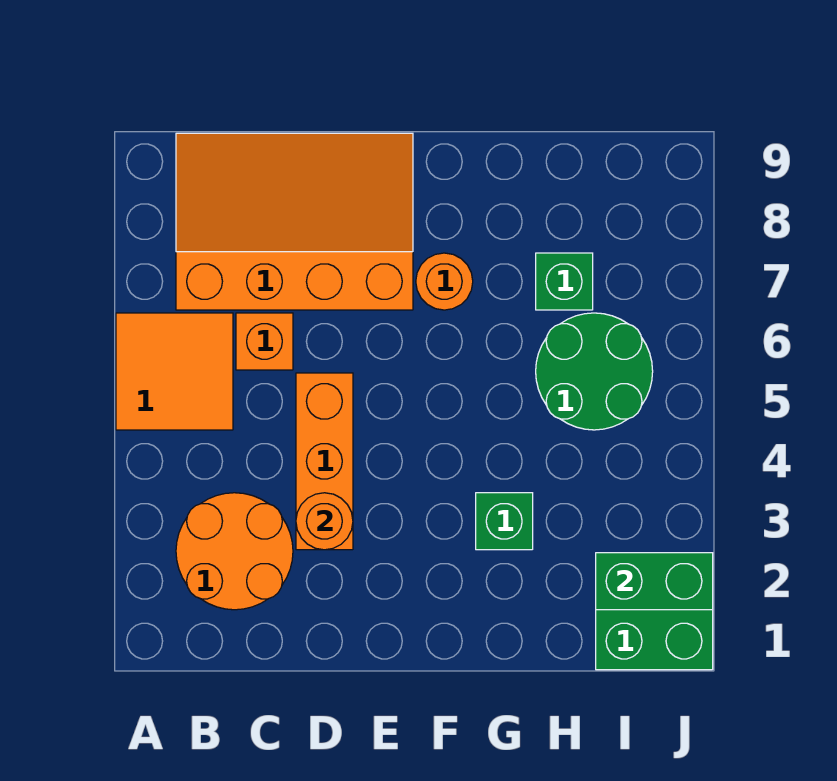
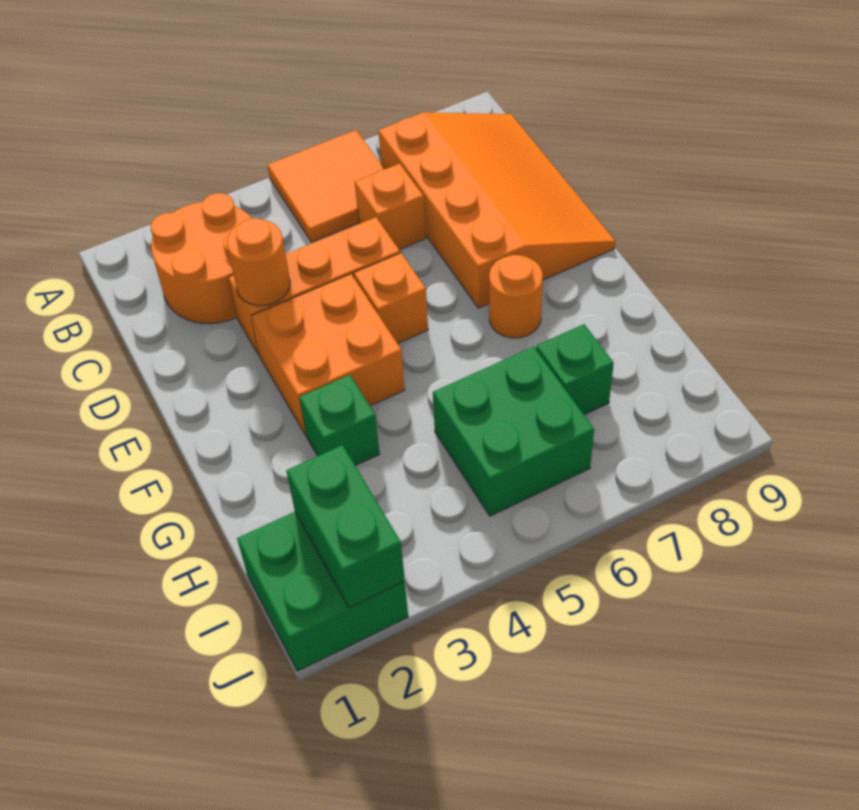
none -> orange 2x2 brick [251,274,405,435]
none -> orange 1x1 brick [354,253,428,343]
green 2x2 round brick [536,313,653,430] -> green 2x2 brick [433,347,594,516]

